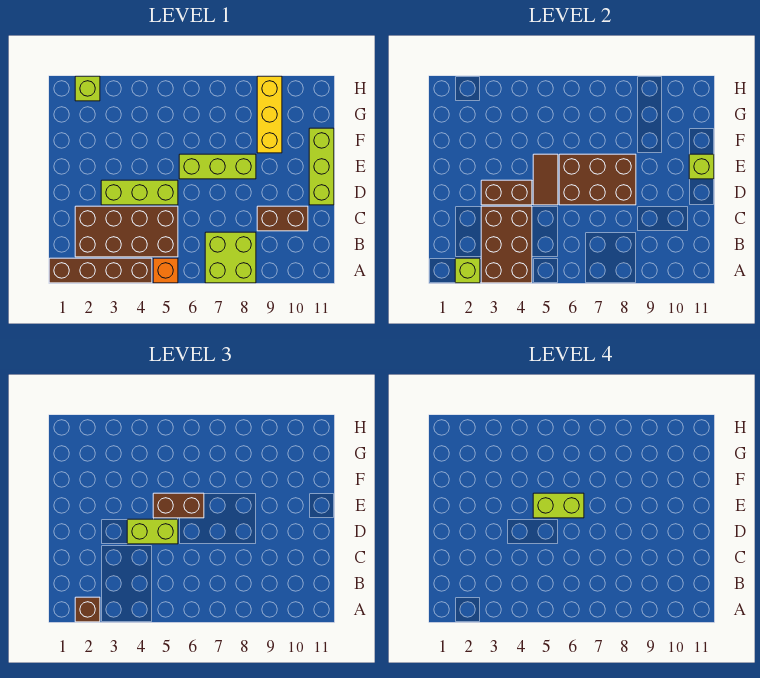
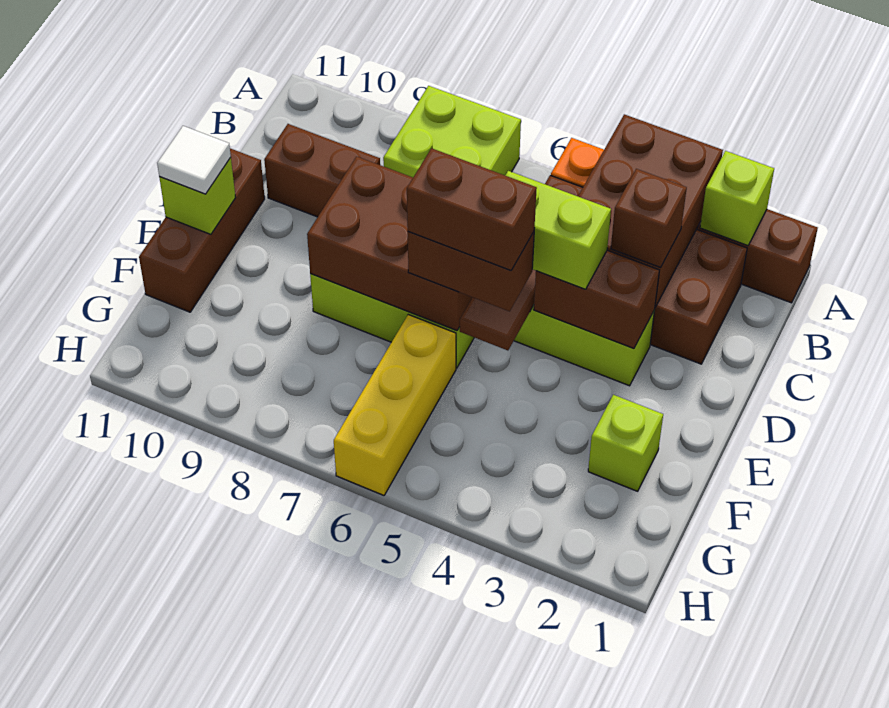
brown 1x1 brick [75,597,100,622] -> brown 1x1 brick moved to [611,169,687,267]
lime 1x3 brick [309,128,334,205] -> brown 1x3 brick [139,148,265,312]
lime 1x2 brick [533,493,584,518] -> brown 1x2 brick [407,148,537,270]
none -> white 1x1 tile [157,126,231,194]
yellow 1x3 brick [257,76,282,153] -> yellow 1x3 brick moved to [334,315,456,495]
lime 1x1 brick [75,76,100,101] -> lime 1x1 brick moved to [588,395,663,491]

